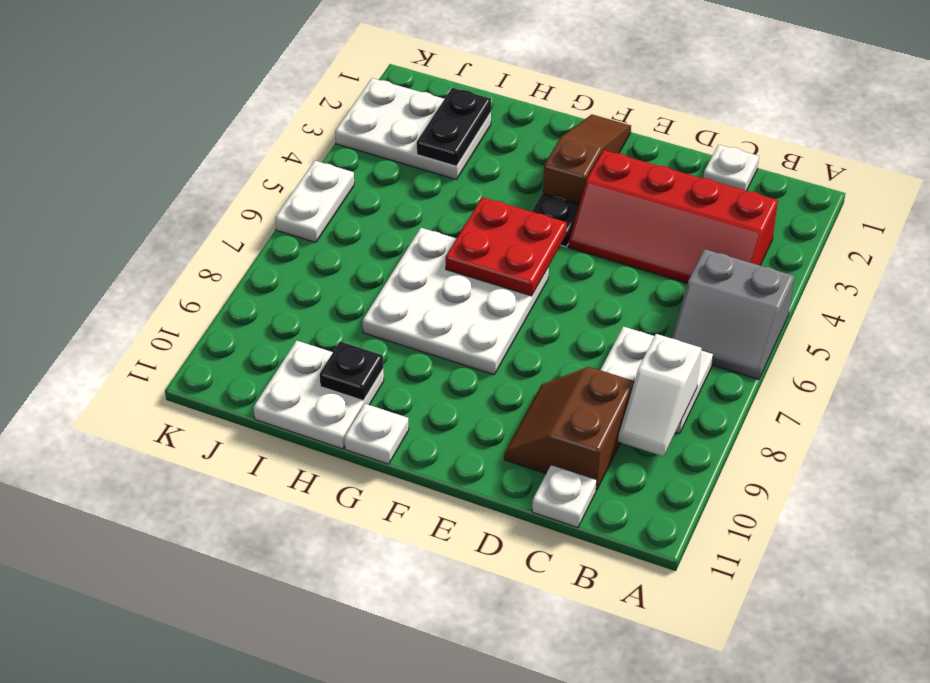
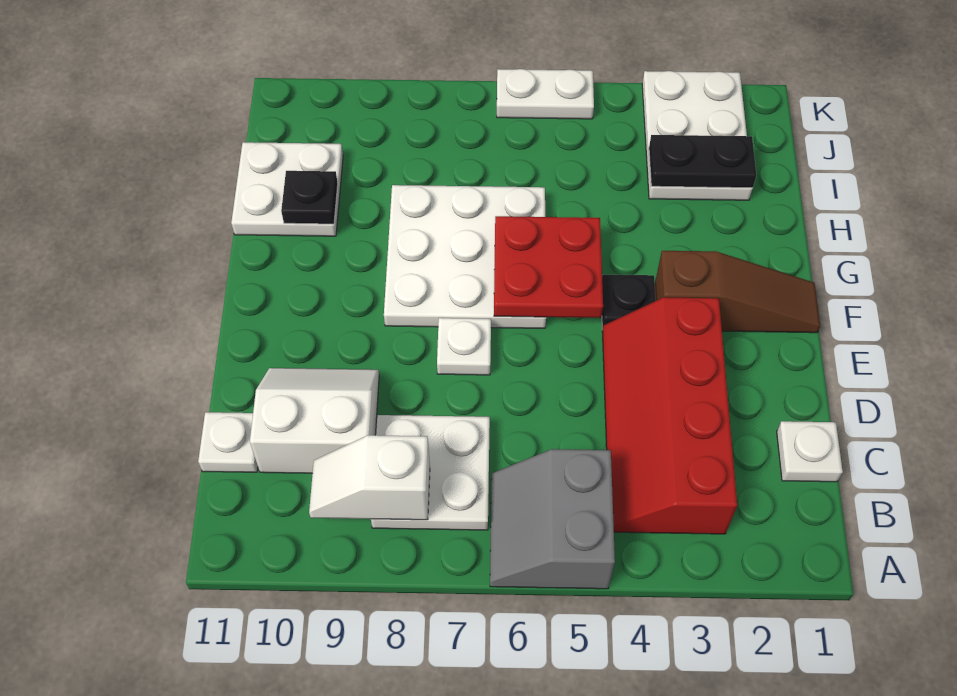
brown 2x2 slope [504,367,635,490] -> white 2x2 slope [250,368,379,473]
white 1x1 plate [344,404,409,464] -> white 1x1 plate moved to [437,318,491,375]

